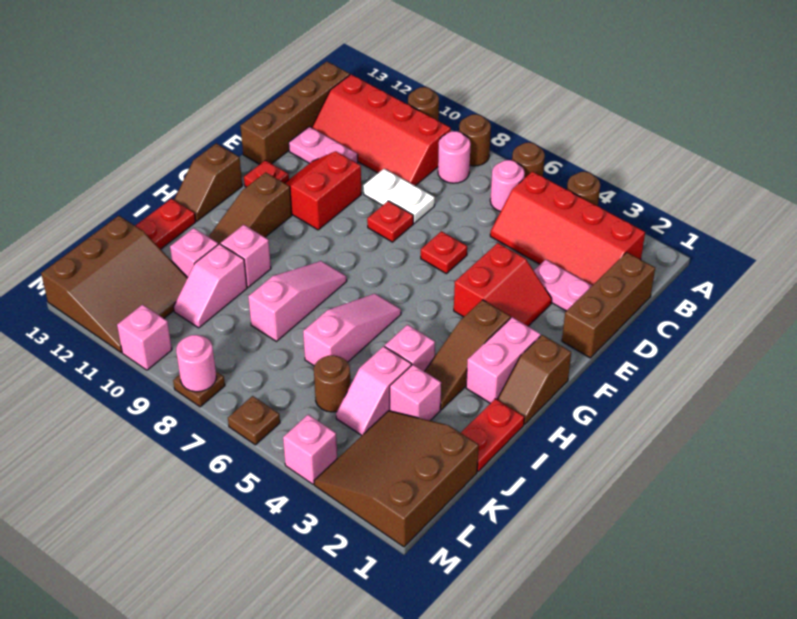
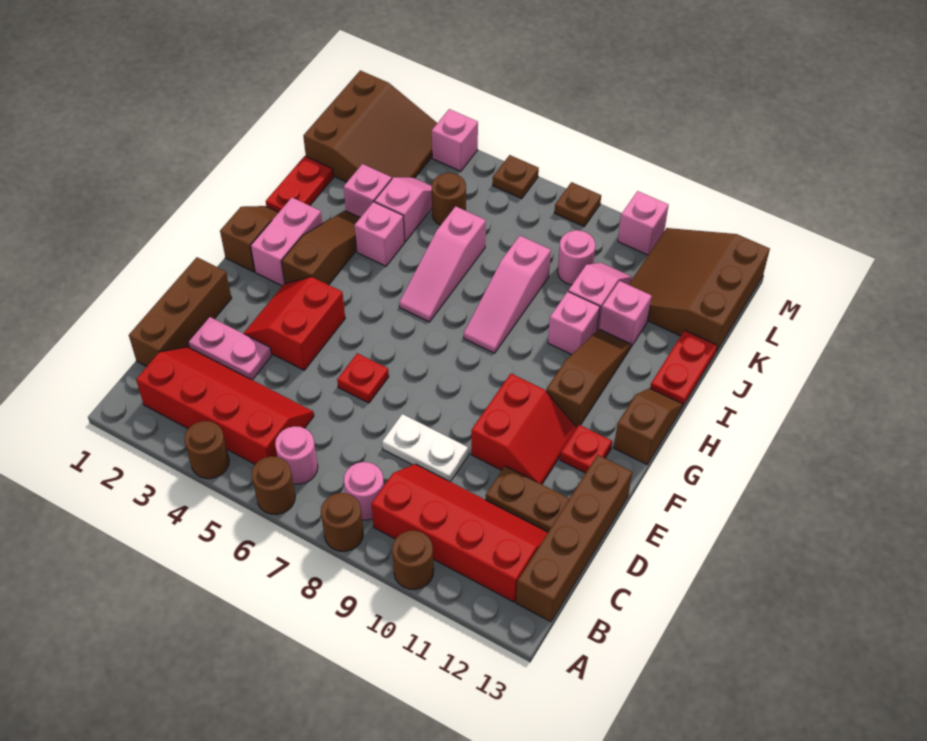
pink 1x2 plate [289,127,358,163] -> brown 1x2 plate [486,466,570,532]
red 1x1 plate [367,201,413,242] -> none
pink 1x1 round brick [176,335,216,392] -> pink 1x1 round brick moved to [558,230,595,285]

